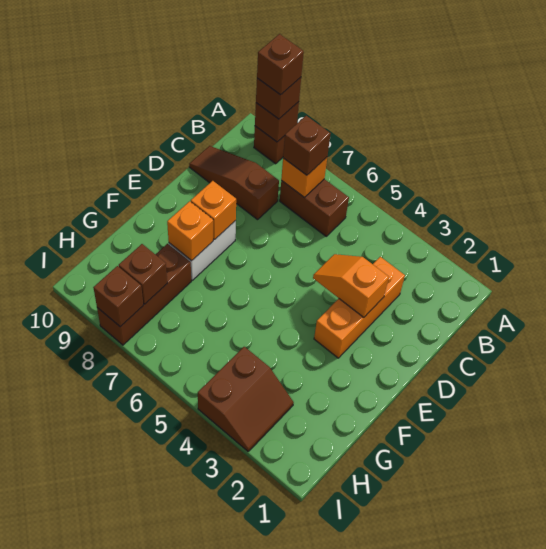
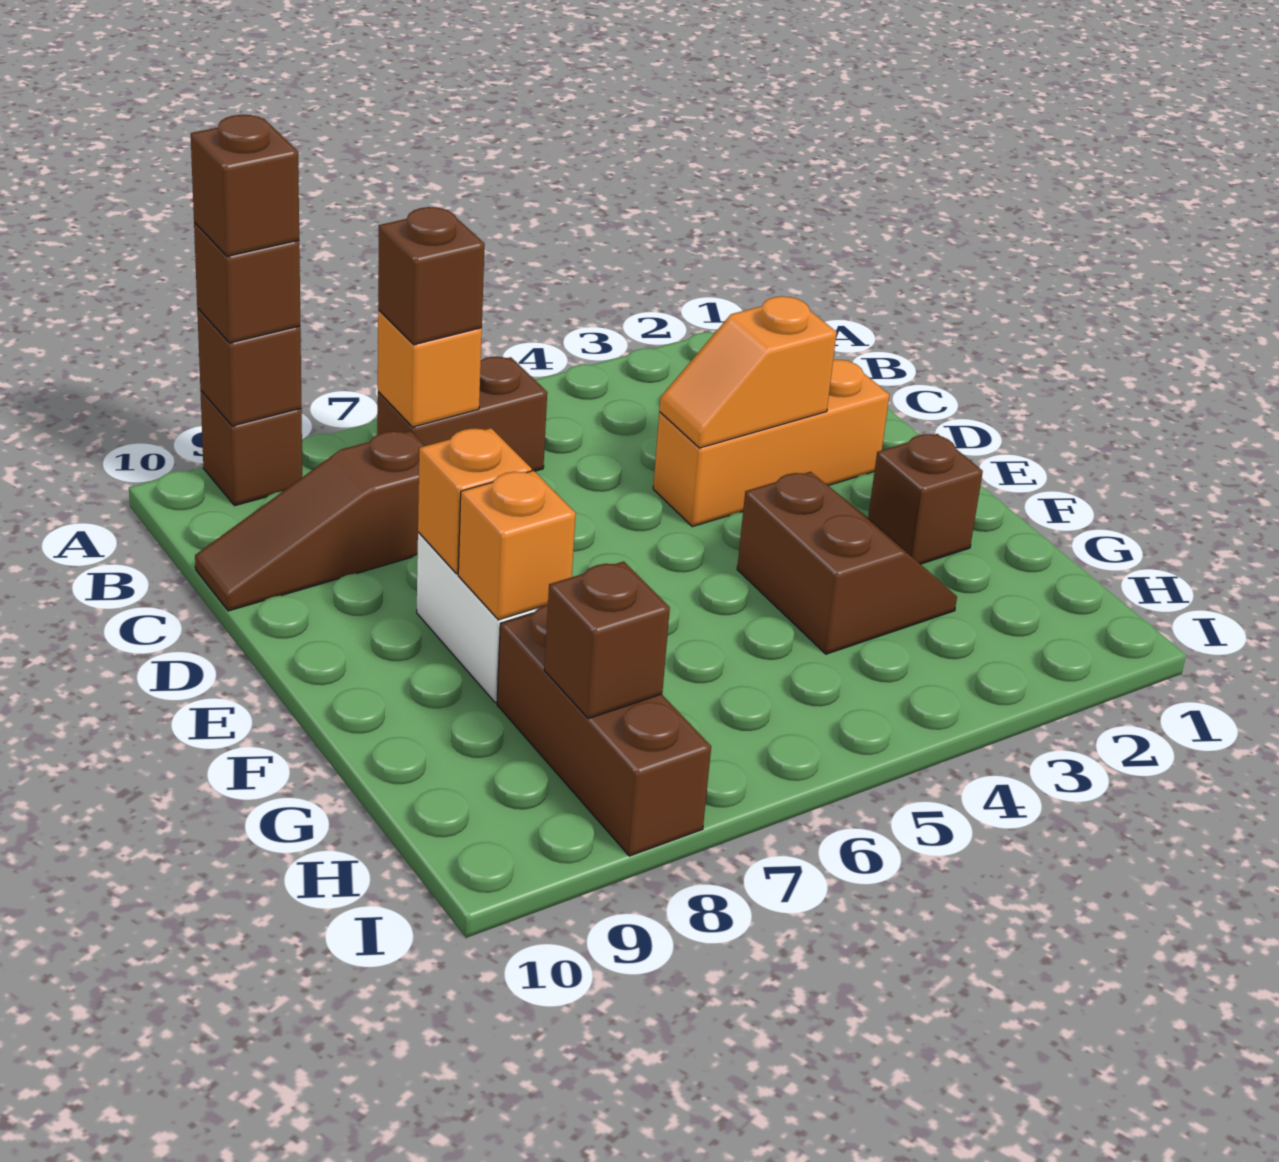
orange 1x3 brick [314,257,405,358] -> orange 1x3 brick turned to [653,360,889,527]
brown 2x2 slope [198,347,294,451] -> brown 2x2 slope moved to [737,472,957,654]
brown 1x1 brick [93,266,143,327] -> brown 1x1 brick moved to [868,434,983,564]

